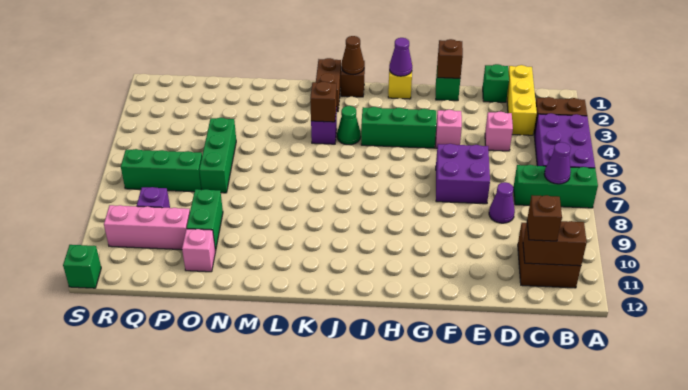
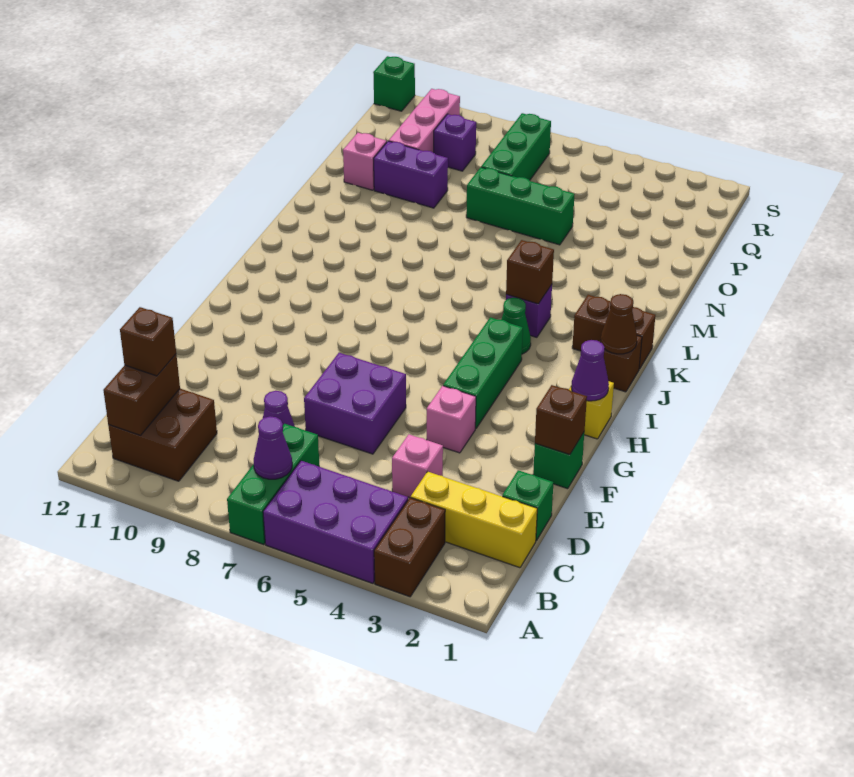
green 1x2 brick [187,189,223,251] -> purple 1x2 brick [374,141,448,208]

